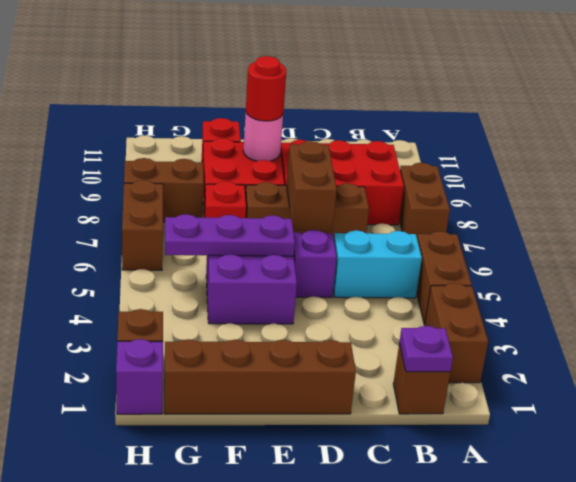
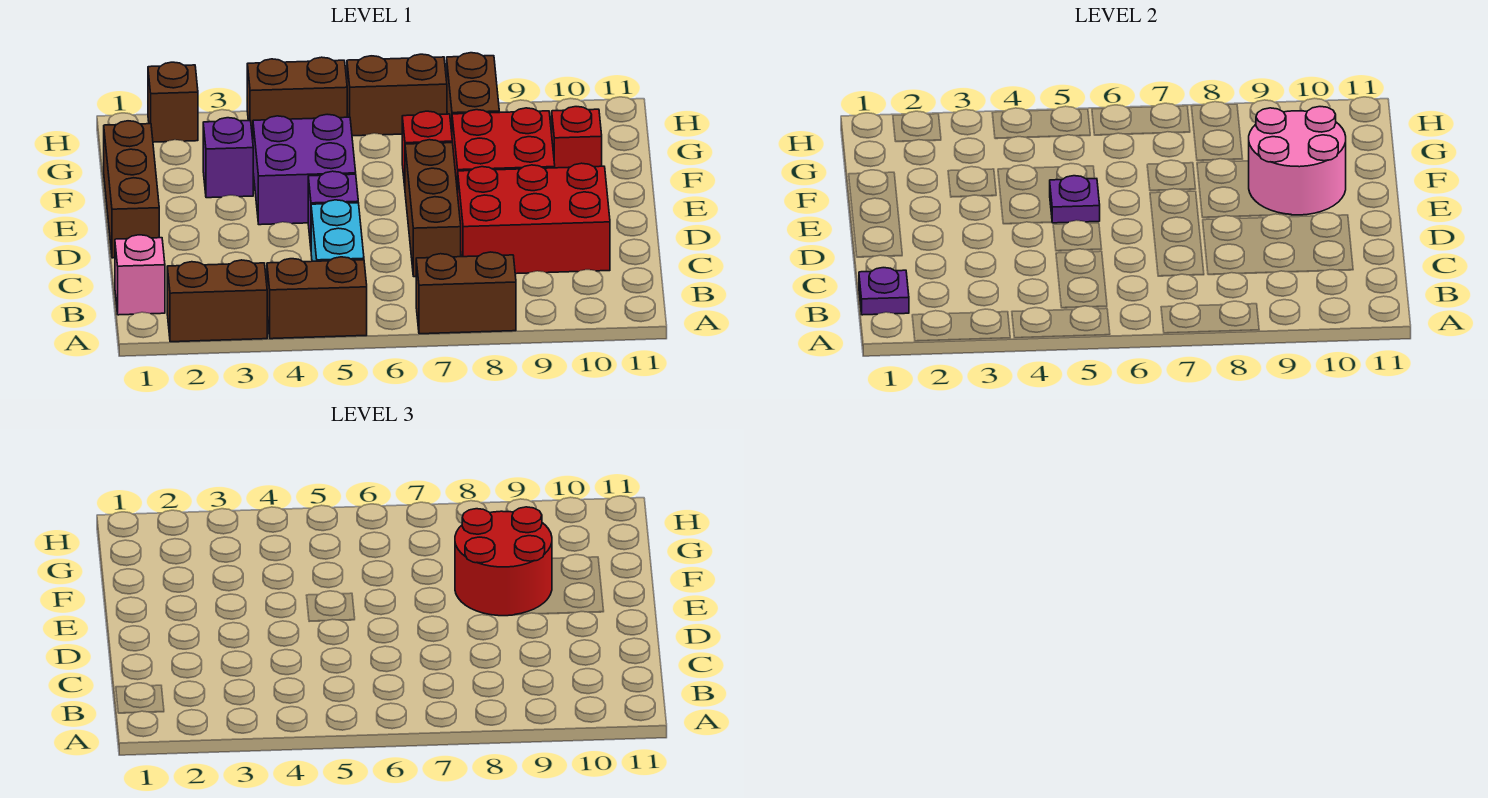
brown 1x1 brick [393,343,450,414] -> pink 1x1 brick [115,235,165,315]
red 2x3 brick [280,140,404,225] -> red 2x3 brick turned to [458,163,610,274]
brown 1x4 brick [164,339,356,414] -> brown 1x3 brick [104,121,159,258]
brown 1x2 brick [286,141,337,231] -> brown 1x2 brick moved to [247,57,347,139]
purple 1x3 plate [165,214,295,256] -> purple 1x1 plate [1050,176,1100,223]
pink 1x1 round brick [243,113,283,161] -> pink 2x2 round brick [1249,107,1346,215]
red 1x1 round brick [246,56,286,121] -> red 2x2 round brick [455,507,552,616]
purple 1x1 brick [116,339,163,414] -> purple 1x1 brick moved to [203,118,253,198]

